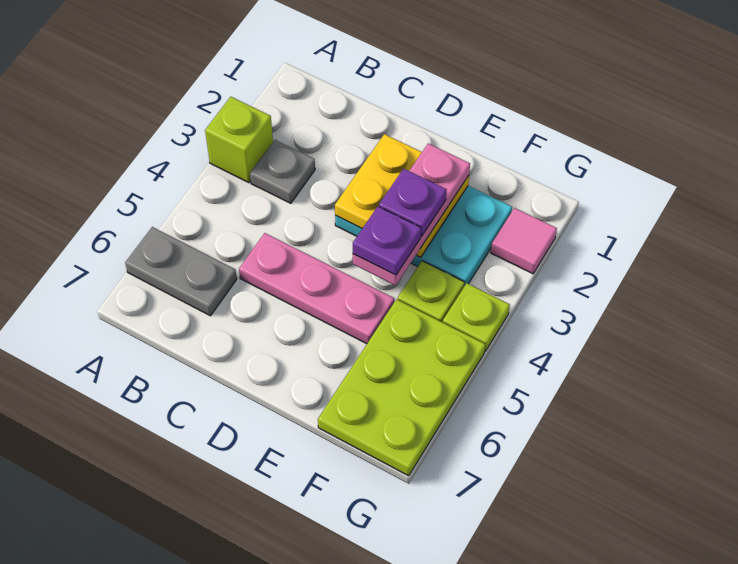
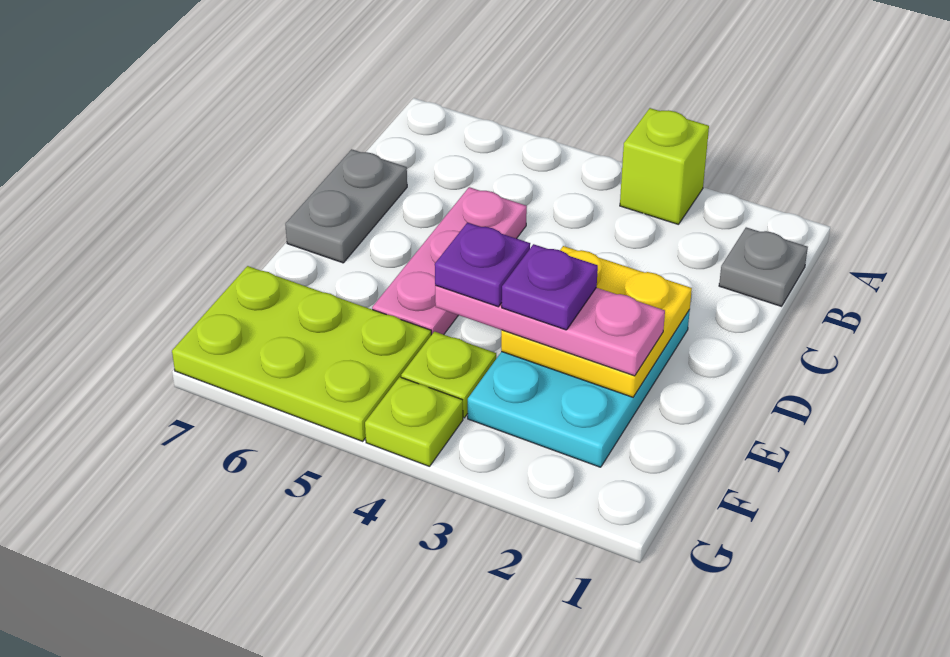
grey 1x2 plate [125,227,237,316] -> grey 1x2 plate moved to [285,149,407,263]
grey 1x1 plate [250,140,315,203] -> grey 1x1 plate moved to [719,227,808,306]
pink 1x1 tile [491,208,557,274] -> none

